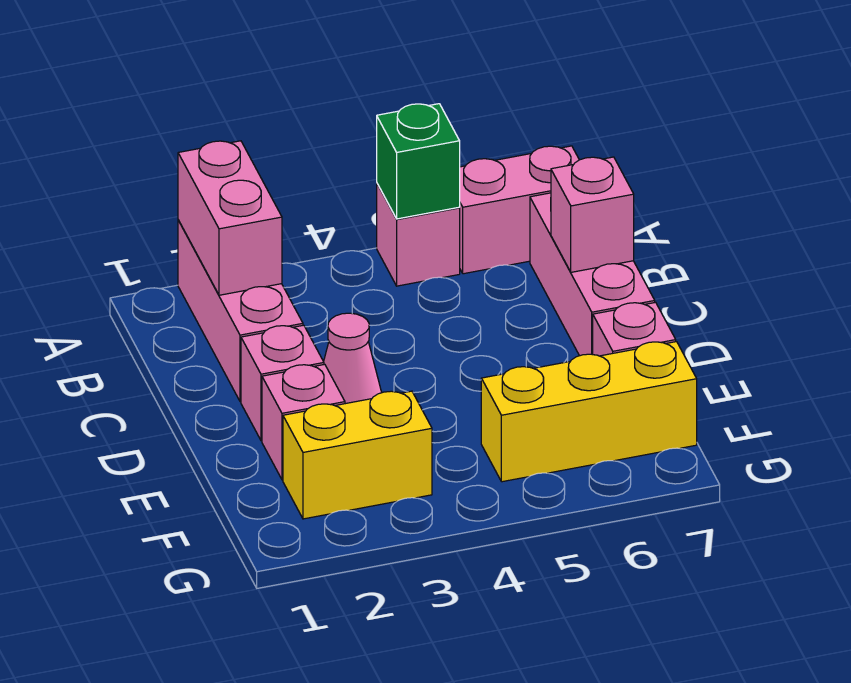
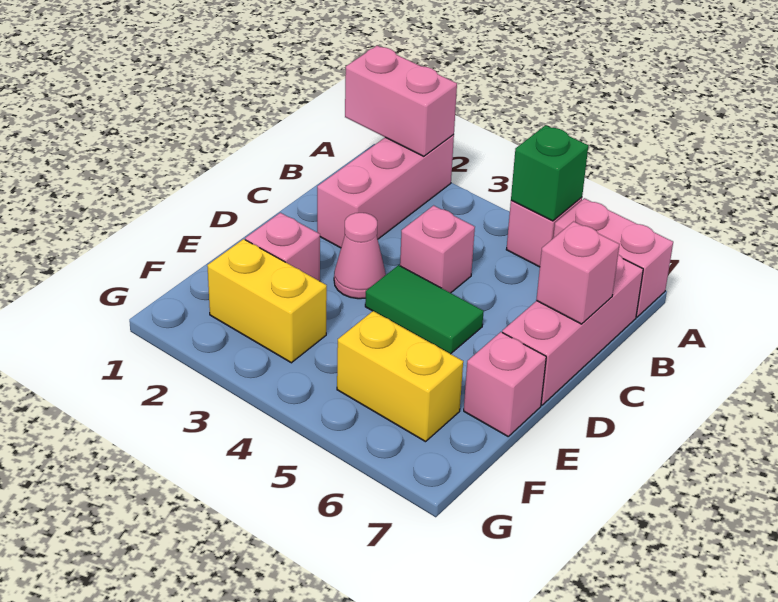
pink 1x2 brick [178,141,282,295] -> pink 1x2 brick turned to [345,46,457,156]
pink 1x1 brick [241,325,324,441] -> pink 1x1 brick moved to [400,205,475,293]
none -> green 1x2 tile [365,265,484,354]
yellow 1x3 brick [481,342,697,482] -> yellow 1x2 brick [337,311,463,442]

